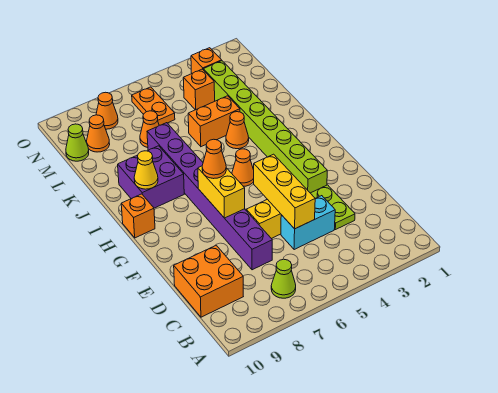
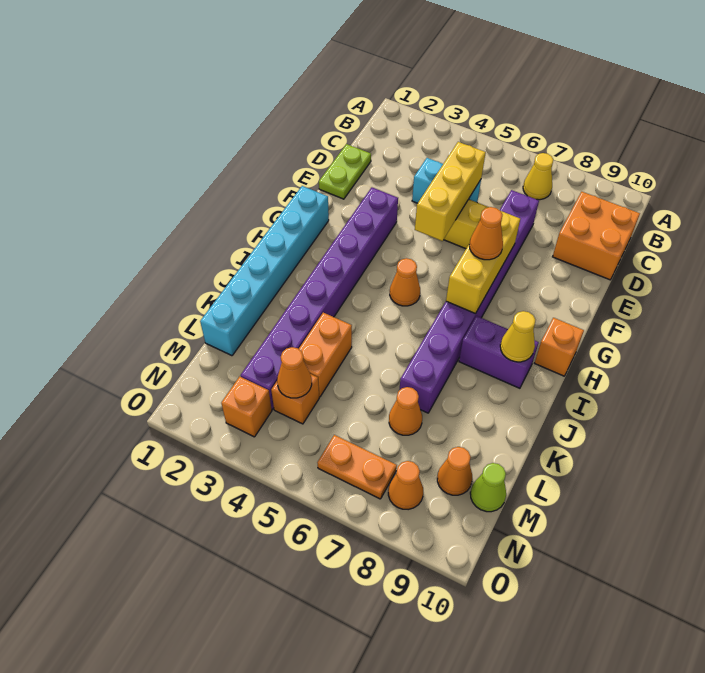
lime 1x1 cone [271,259,296,298] -> yellow 1x1 cone [523,153,553,200]
lime 1x2 plate [311,185,355,230] -> lime 1x2 plate moved to [319,144,371,199]
lime 1x8 brick [203,61,327,193] -> purple 1x8 brick [241,187,398,409]
yellow 1x2 brick [198,166,245,218] -> yellow 1x3 brick [446,211,520,314]
none -> cyan 1x6 brick [200,186,329,356]
purple 2x2 brick [118,146,184,208] -> purple 1x2 brick [459,316,539,388]
orange 1x1 cone [226,112,249,149] -> orange 1x1 cone moved to [277,347,312,398]
orange 1x2 brick [188,96,240,147] -> orange 1x2 brick turned to [299,313,352,397]
orange 1x2 plate [132,87,175,125] -> orange 1x2 plate turned to [317,435,397,499]

